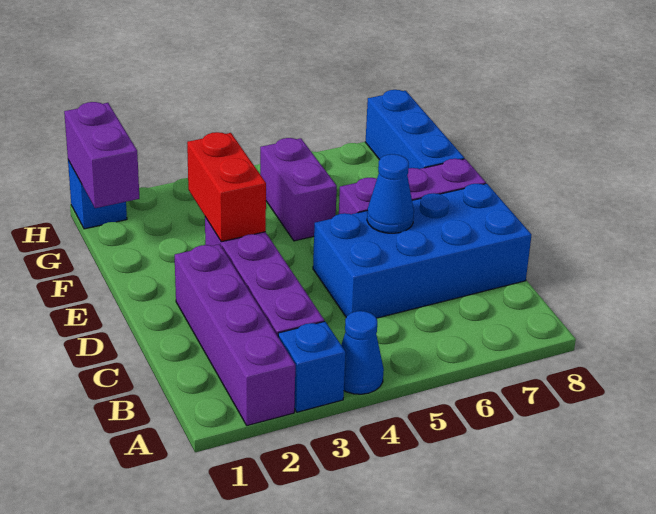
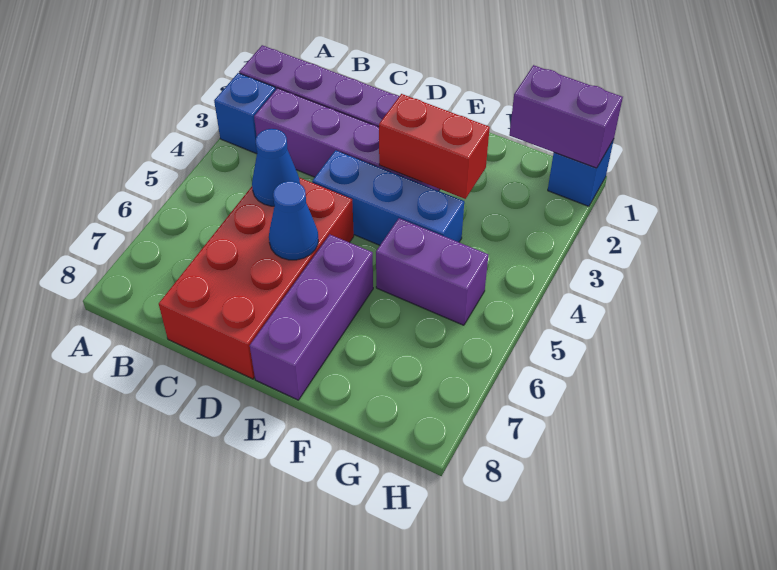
blue 1x1 cone [341,311,384,394] -> blue 1x1 cone moved to [252,129,300,206]
blue 2x4 brick [313,184,531,318] -> red 2x4 brick [159,178,354,379]
blue 1x3 brick [366,90,464,169] -> blue 1x3 brick moved to [312,150,464,245]

